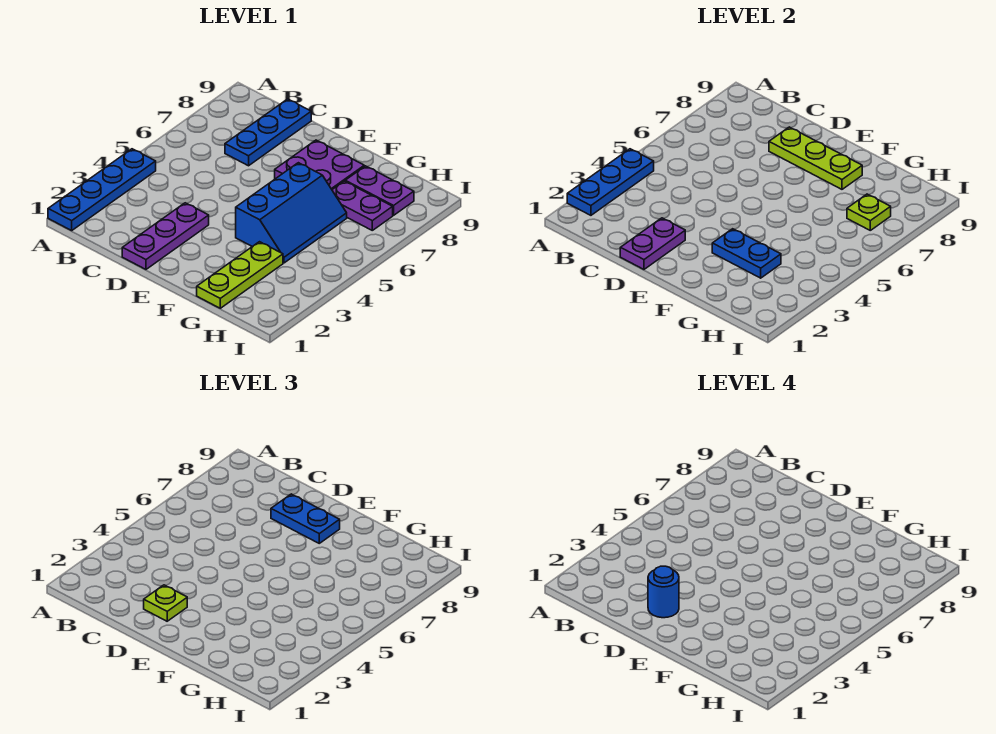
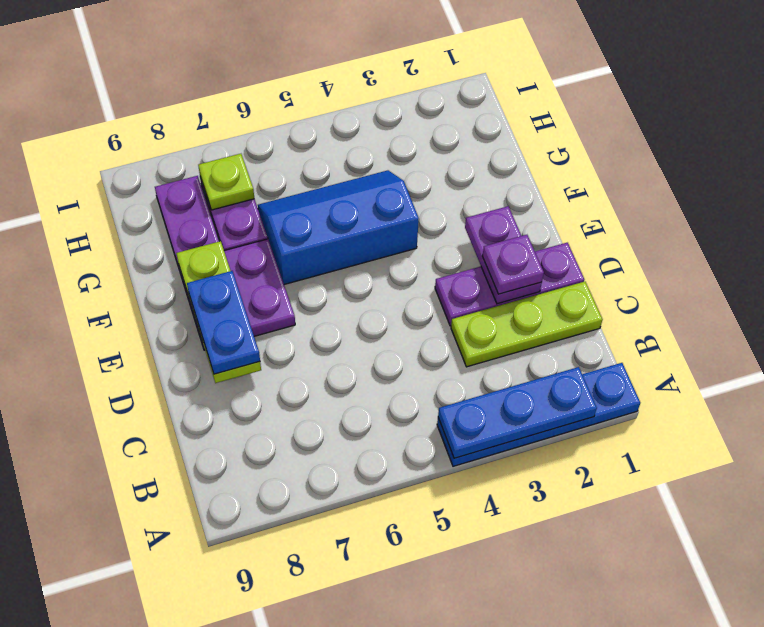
blue 1x3 plate [225,99,311,166] -> none
purple 1x2 plate [620,218,685,269] -> purple 1x2 plate turned to [465,206,542,304]
lime 1x1 plate [144,585,187,621] -> purple 1x1 plate [482,235,544,294]
blue 1x1 round brick [648,566,679,618] -> none
blue 1x2 plate [712,229,781,278] -> none
lime 1x3 plate [197,242,283,308] -> lime 1x3 plate moved to [451,282,603,367]

